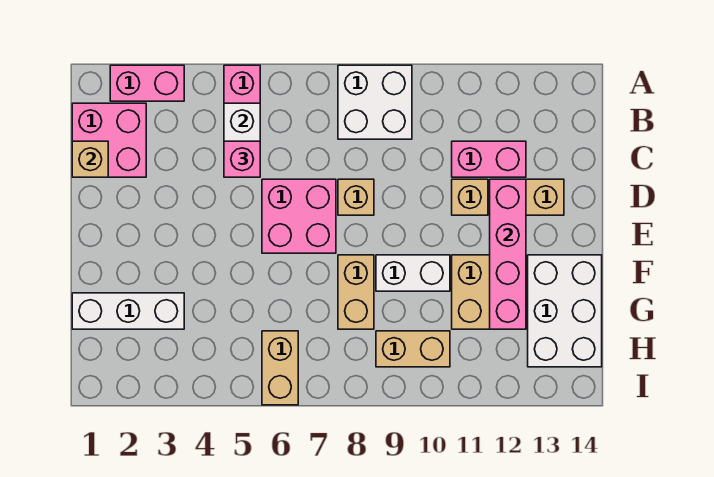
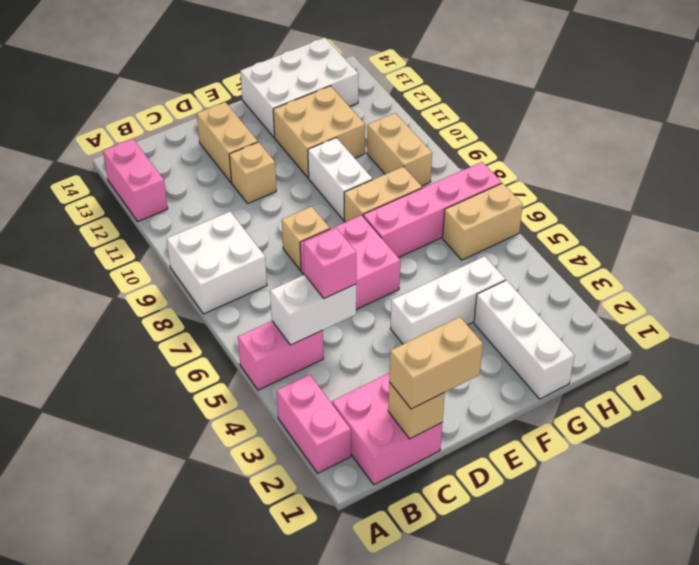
none -> tan 1x2 brick [389,317,483,409]
pink 1x2 brick [452,141,526,177] -> pink 1x2 brick moved to [103,139,168,221]
pink 1x4 brick [490,179,526,329] -> pink 1x4 brick moved to [363,162,502,258]
none -> white 1x3 brick [390,256,505,344]

